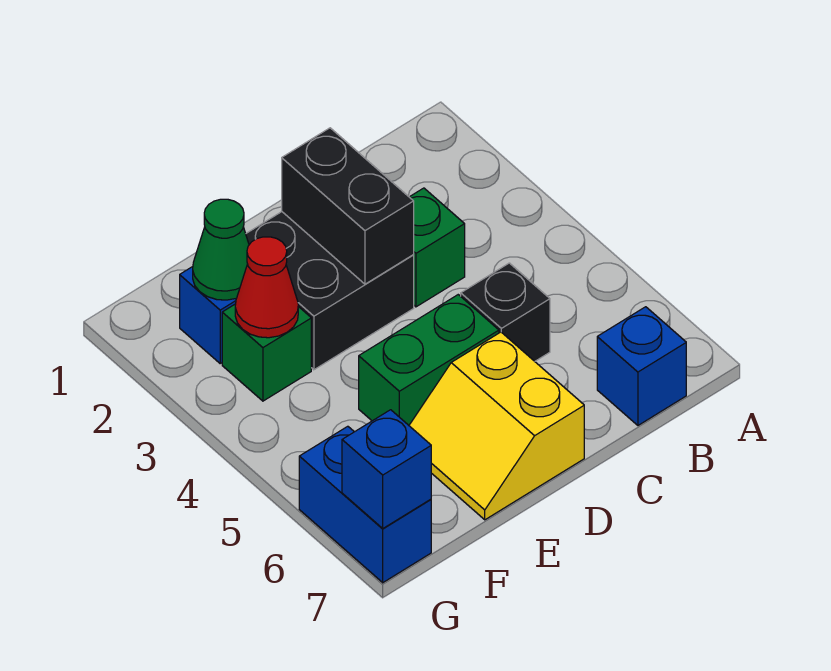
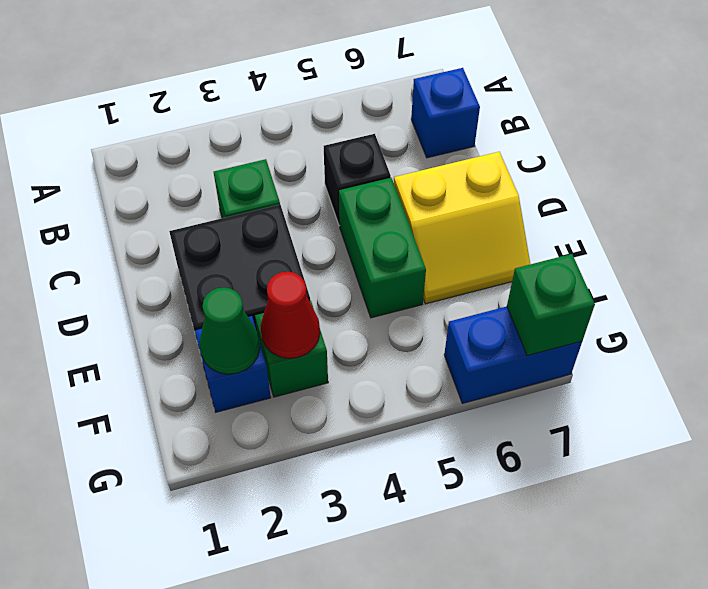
black 1x2 brick [282,128,414,284] -> none
blue 1x1 brick [342,410,431,529] -> green 1x1 brick [507,254,595,356]

